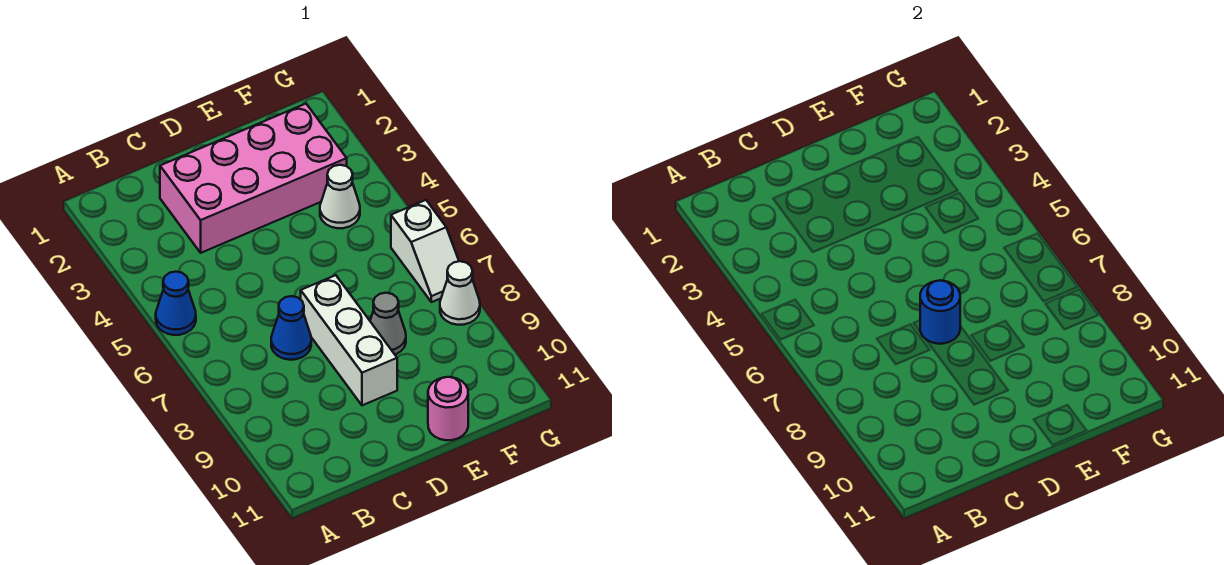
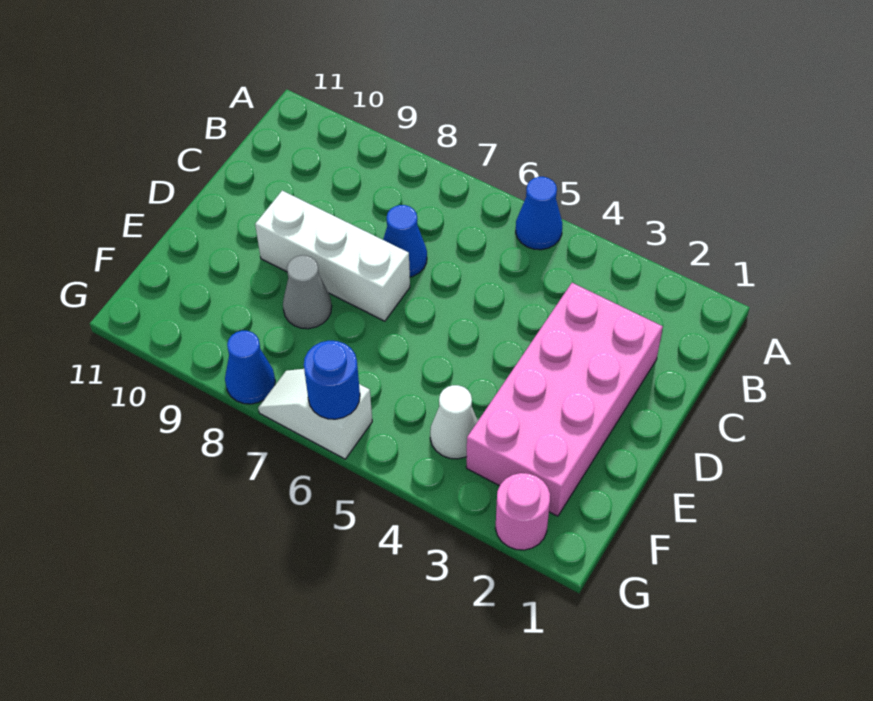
blue 1x1 round brick [920,280,960,344] -> blue 1x1 round brick moved to [304,341,360,419]
pink 1x1 round brick [428,377,468,440] -> pink 1x1 round brick moved to [495,473,550,550]
white 1x1 cone [440,261,480,325] -> blue 1x1 cone [225,331,275,404]

